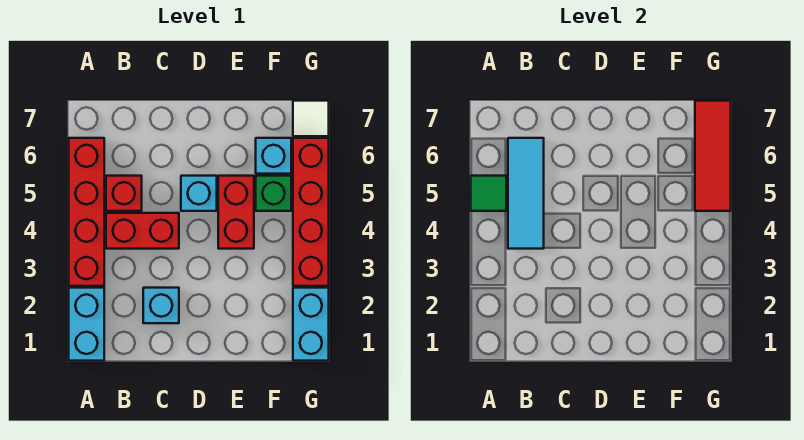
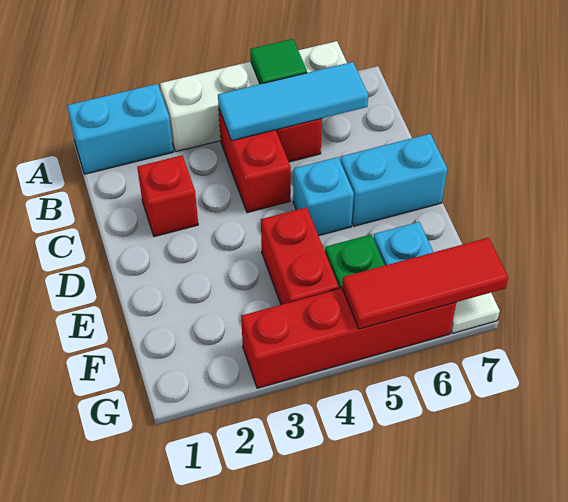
red 1x4 brick [69,138,104,286] -> white 1x4 brick [160,41,347,152]
cyan 1x1 brick [143,288,179,323] -> red 1x1 brick [137,155,198,237]
red 1x2 brick [218,176,254,249] -> red 1x2 brick turned to [261,207,339,305]
cyan 1x2 brick [293,288,329,361] -> cyan 1x2 brick moved to [340,134,447,226]

